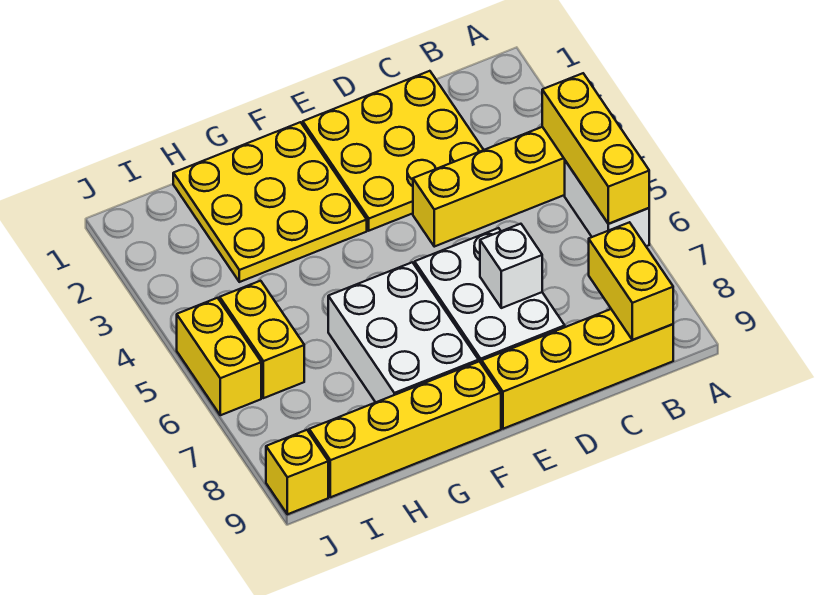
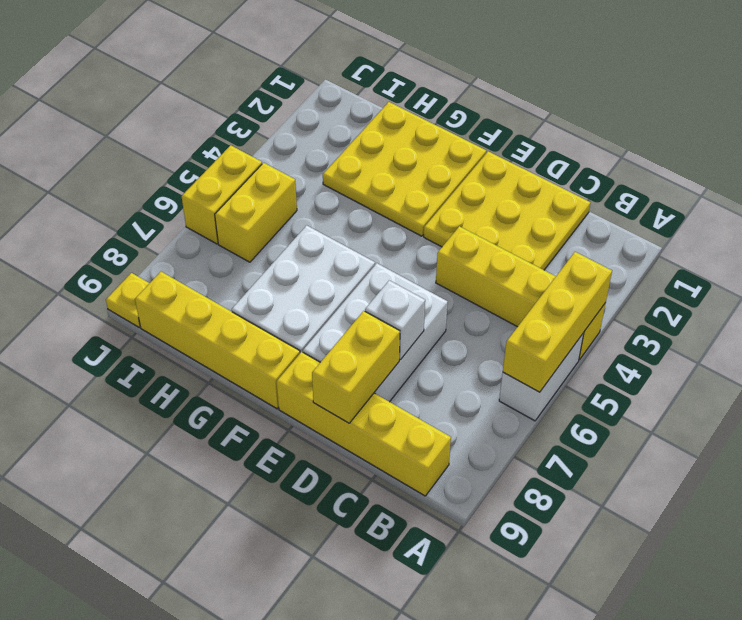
yellow 1x2 brick [589,222,673,340] -> yellow 1x2 brick moved to [312,311,400,423]
yellow 1x1 brick [266,430,328,514] -> yellow 1x1 plate [106,273,149,327]

